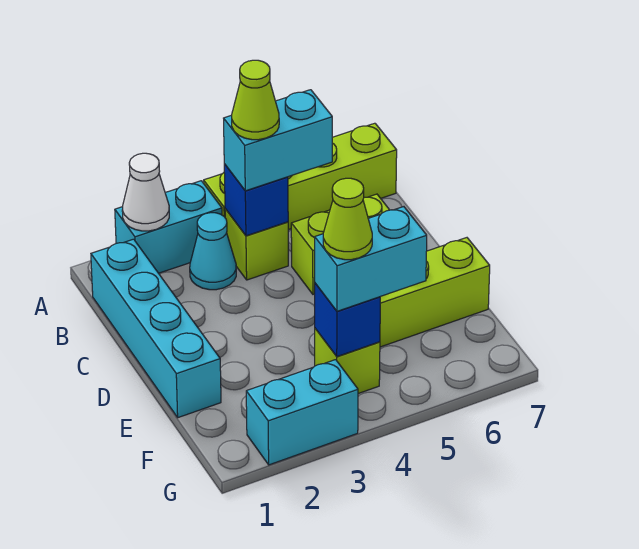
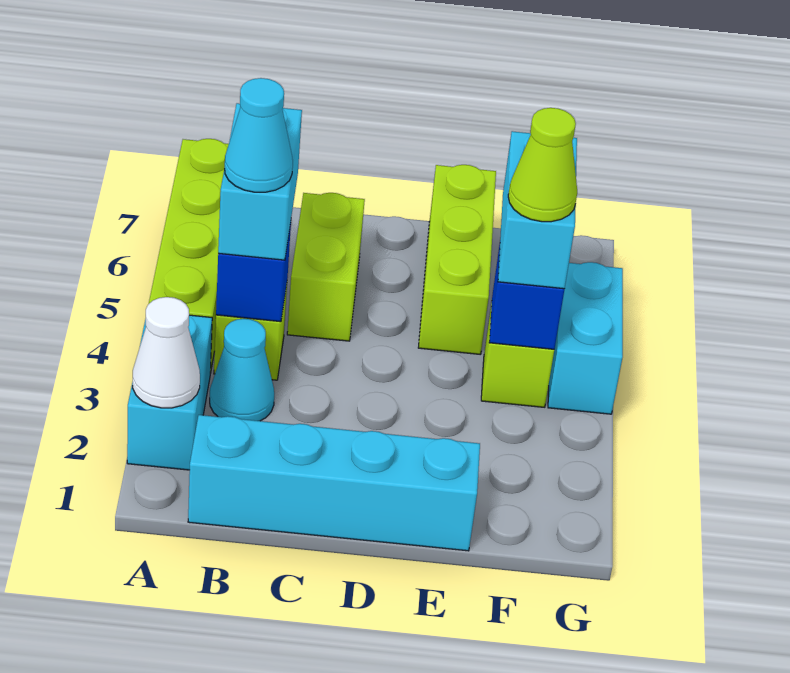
lime 1x1 cone [232,60,279,140] -> cyan 1x1 cone [225,78,293,192]
cyan 1x2 brick [246,360,358,465] -> cyan 1x2 brick moved to [548,262,623,414]

